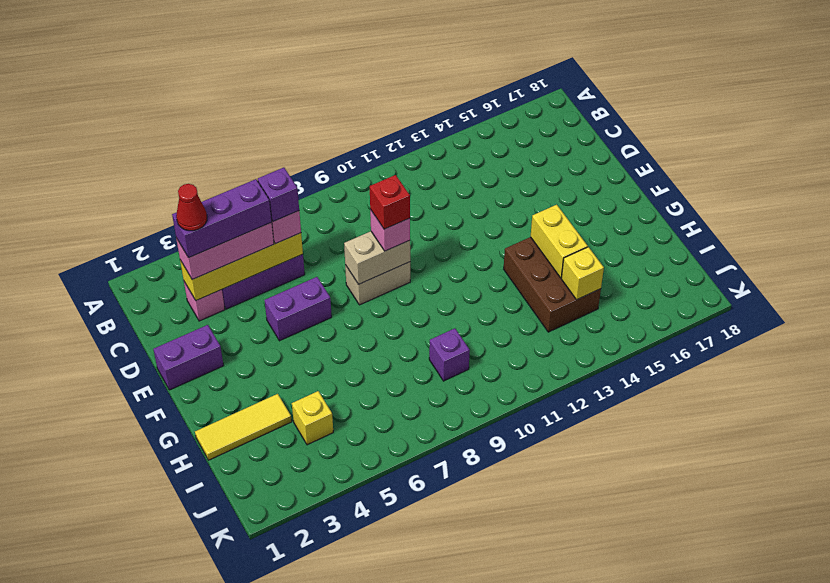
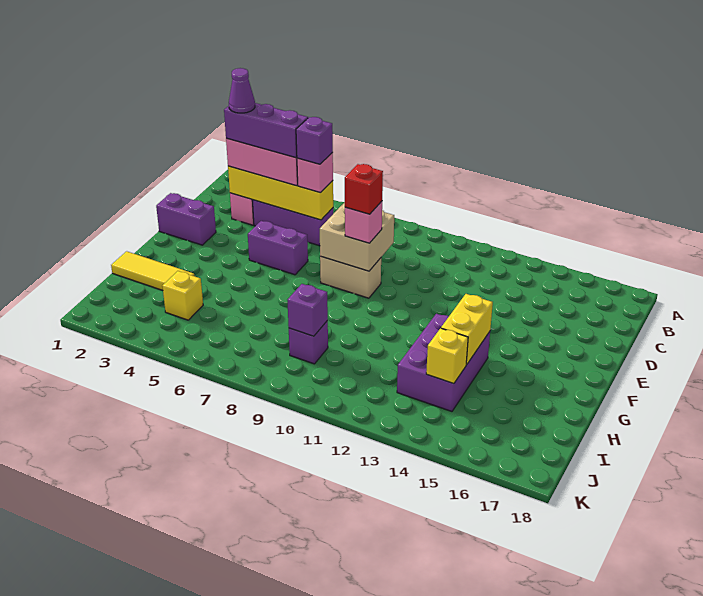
red 1x1 cone [176,184,207,231] -> purple 1x1 cone [229,68,255,113]
tan 1x2 brick [344,231,410,284] -> tan 2x2 brick [320,202,394,271]
brown 2x3 brick [504,237,601,332] -> purple 2x3 brick [397,314,490,411]
none -> purple 1x1 brick [287,284,328,336]

